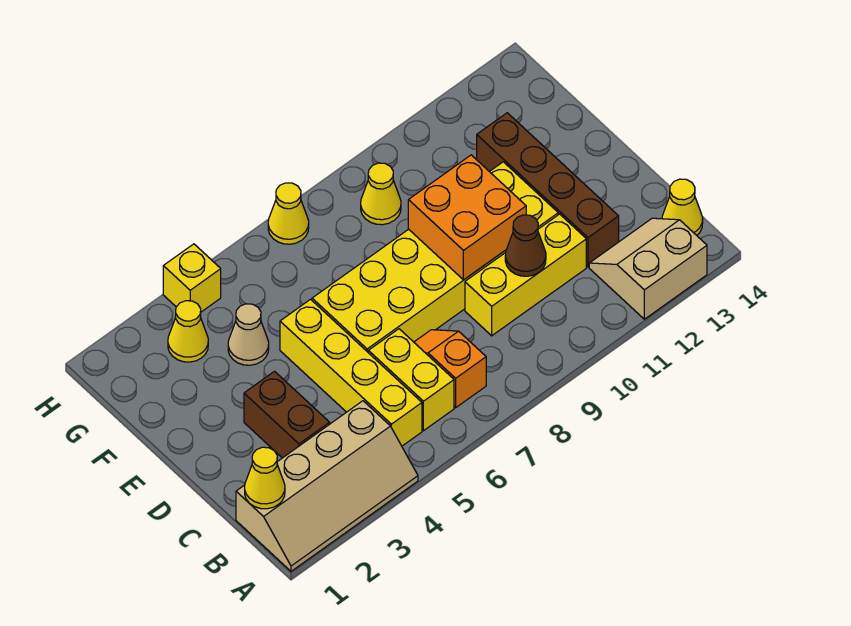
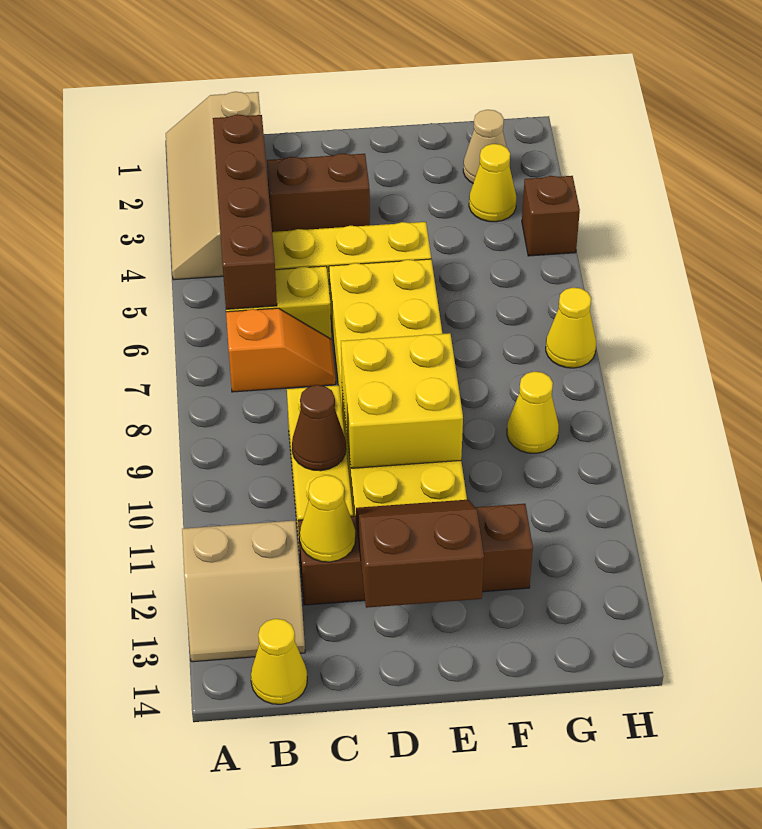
tan 2x2 slope [589,218,707,319] -> tan 2x2 slope turned to [182,520,305,662]
yellow 1x1 cone [245,447,285,509] -> yellow 1x1 cone moved to [300,475,356,562]
none -> brown 1x4 brick [213,114,277,309]
orange 2x2 brick [408,155,526,280] -> yellow 2x2 brick [341,333,463,468]
none -> brown 2x2 slope [356,500,484,608]
tan 1x1 cone [228,304,269,365] -> tan 1x1 cone moved to [463,110,510,183]
yellow 1x1 brick [163,244,221,312] -> brown 1x1 brick [522,176,580,256]

